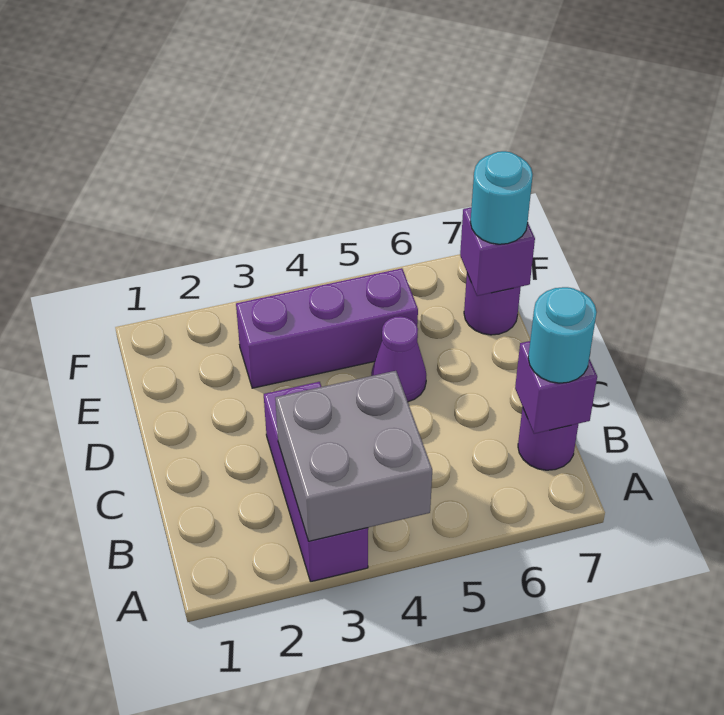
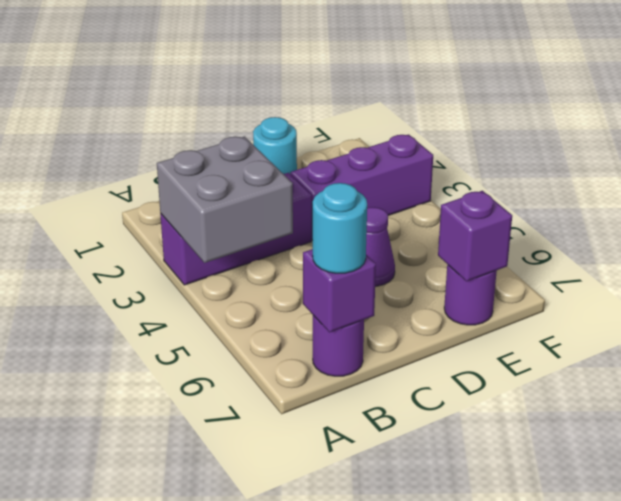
purple 1x3 brick [236,268,418,388] -> purple 1x3 brick turned to [290,135,433,240]
cyan 1x1 round brick [471,151,533,244] -> cyan 1x1 round brick moved to [253,117,297,174]

